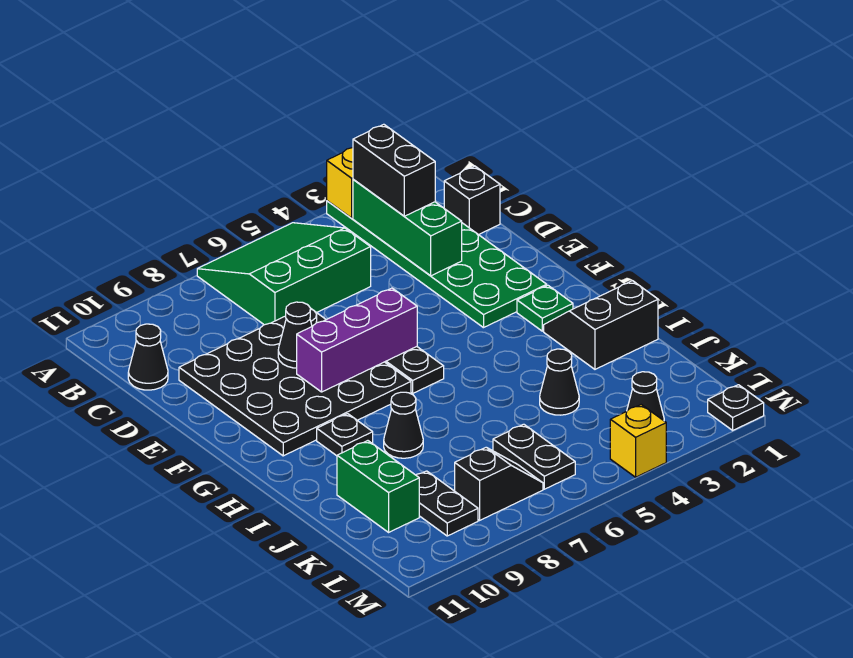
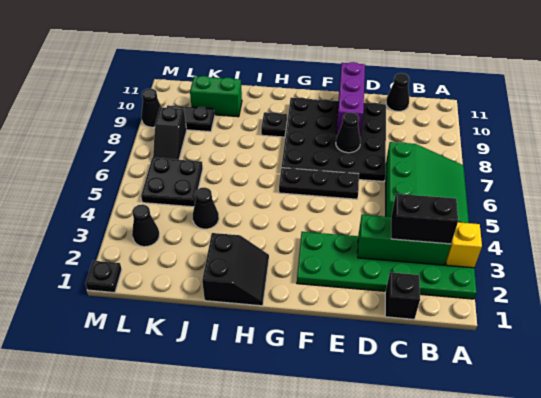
purple 1x3 brick [297,288,417,392] -> purple 1x3 brick moved to [337,62,365,135]
green 1x1 plate [517,285,573,331] -> none
black 1x1 cone [384,392,423,458] -> black 1x1 cone moved to [141,89,161,127]
black 1x2 plate [493,424,575,489] -> black 2x2 plate [141,158,203,207]
yellow 1x1 brick [610,405,666,477] -> none

